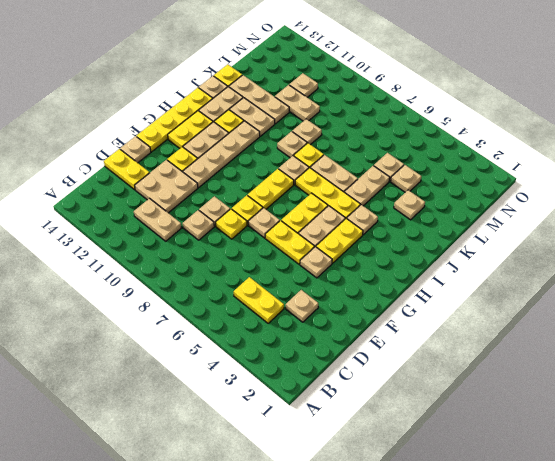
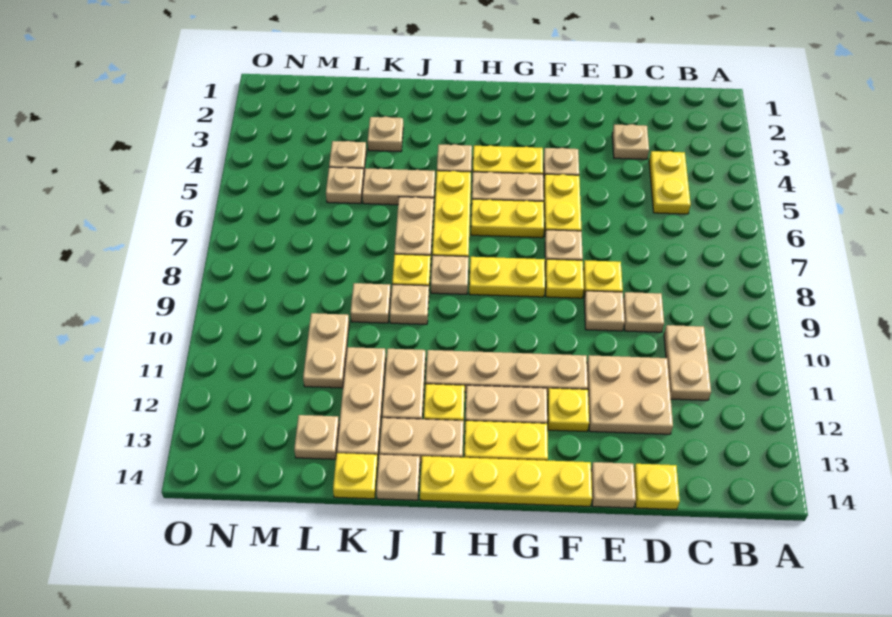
yellow 1x2 plate [104,149,150,190] -> yellow 1x1 plate [634,464,680,510]
tan 1x1 plate [289,73,318,97] -> tan 1x1 plate moved to [294,415,339,459]

